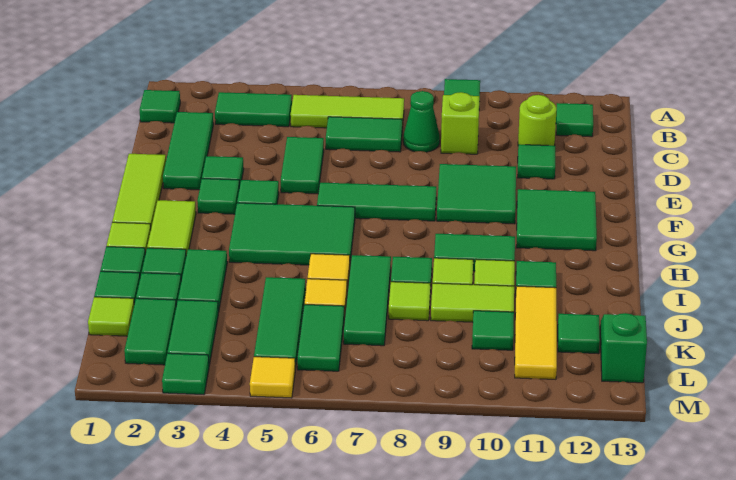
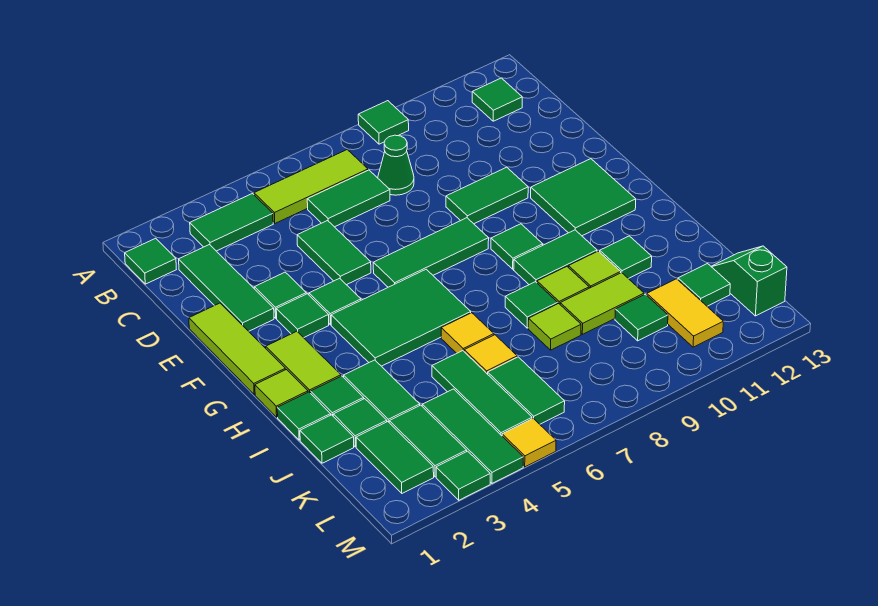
lime 1x1 brick [441,92,479,154] -> none
lime 1x1 round brick [518,95,557,146] -> none
green 1x1 tile [518,144,555,179] -> green 1x1 tile moved to [491,224,543,269]
green 2x2 tile [437,164,516,224] -> green 1x2 tile [446,167,528,224]
green 1x3 tile [344,255,391,346] -> green 1x3 tile moved to [422,389,523,483]
yellow 1x3 tile [515,286,557,379] -> yellow 1x2 tile [647,279,723,347]
lime 1x1 tile [88,297,134,336] -> none

